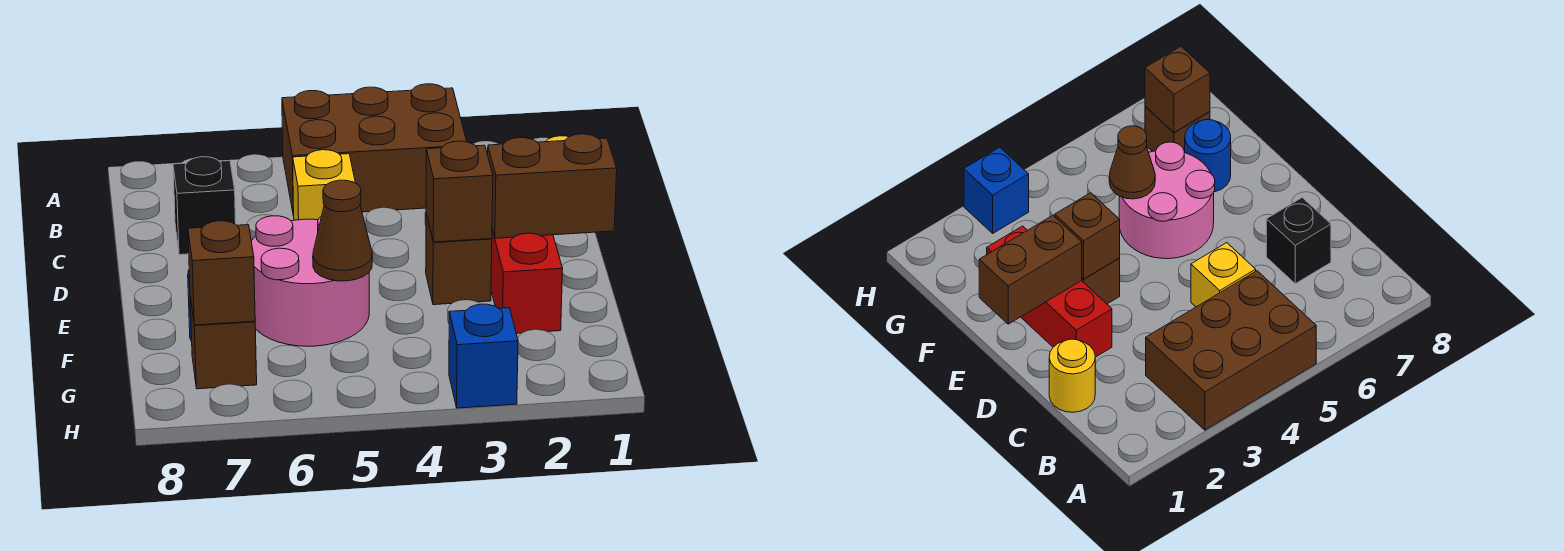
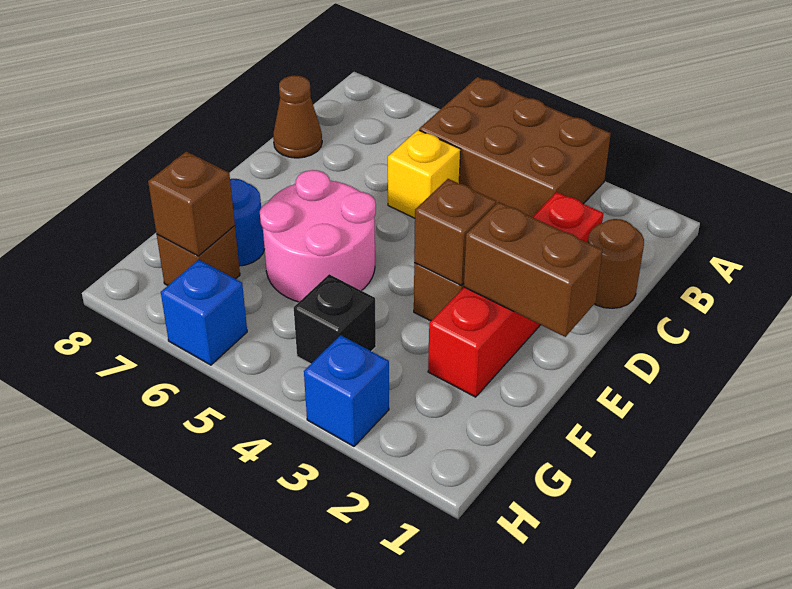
yellow 1x1 round brick [1049,339,1095,412] -> brown 1x1 round brick [588,219,644,308]
black 1x1 brick [173,157,236,255] -> black 1x1 brick moved to [294,274,376,364]
red 1x3 brick [491,230,563,333] -> red 1x4 brick [428,192,603,397]
brown 1x1 cone [313,180,372,281] -> brown 1x1 cone moved to [273,75,322,158]
none -> blue 1x1 brick [161,260,247,365]

